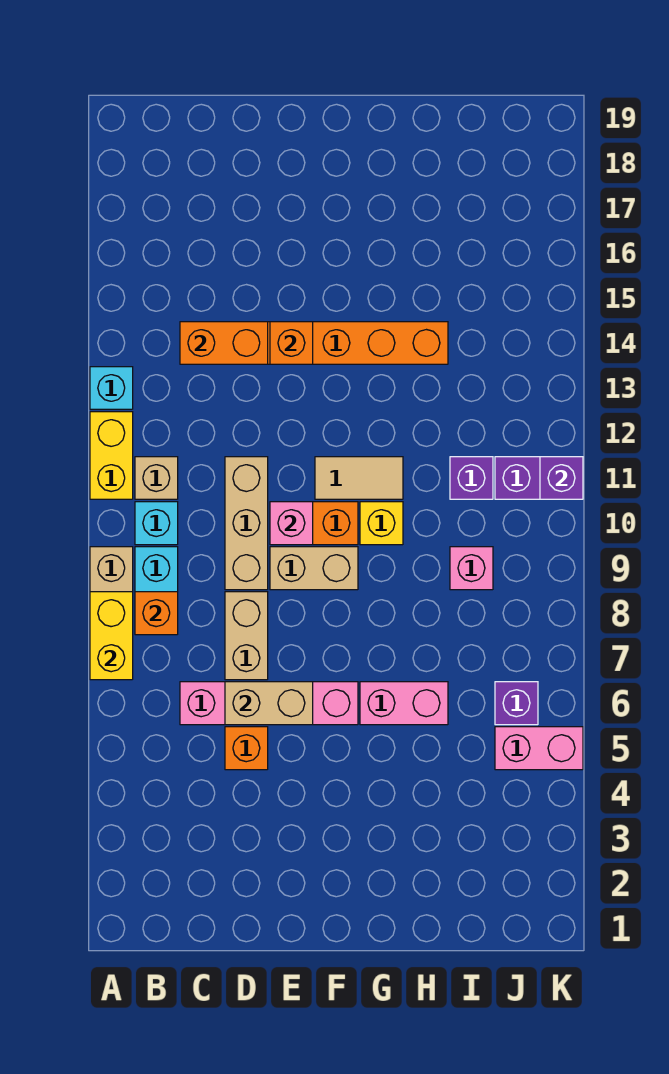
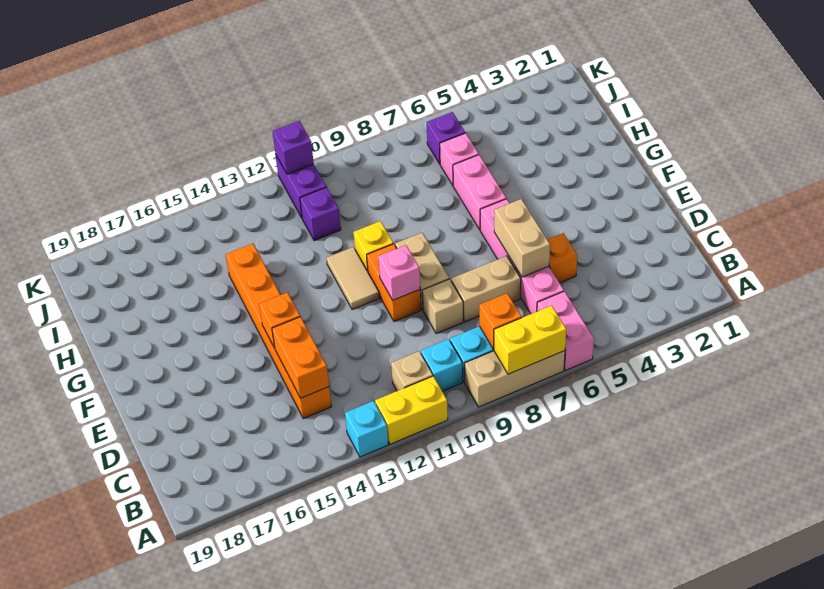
tan 1x3 brick [225,457,268,590] -> tan 1x1 brick [422,279,463,334]
pink 1x1 brick [450,547,493,590] -> pink 1x1 brick moved to [440,133,479,185]
pink 1x2 brick [495,727,583,770] -> pink 1x2 brick moved to [537,291,594,370]

